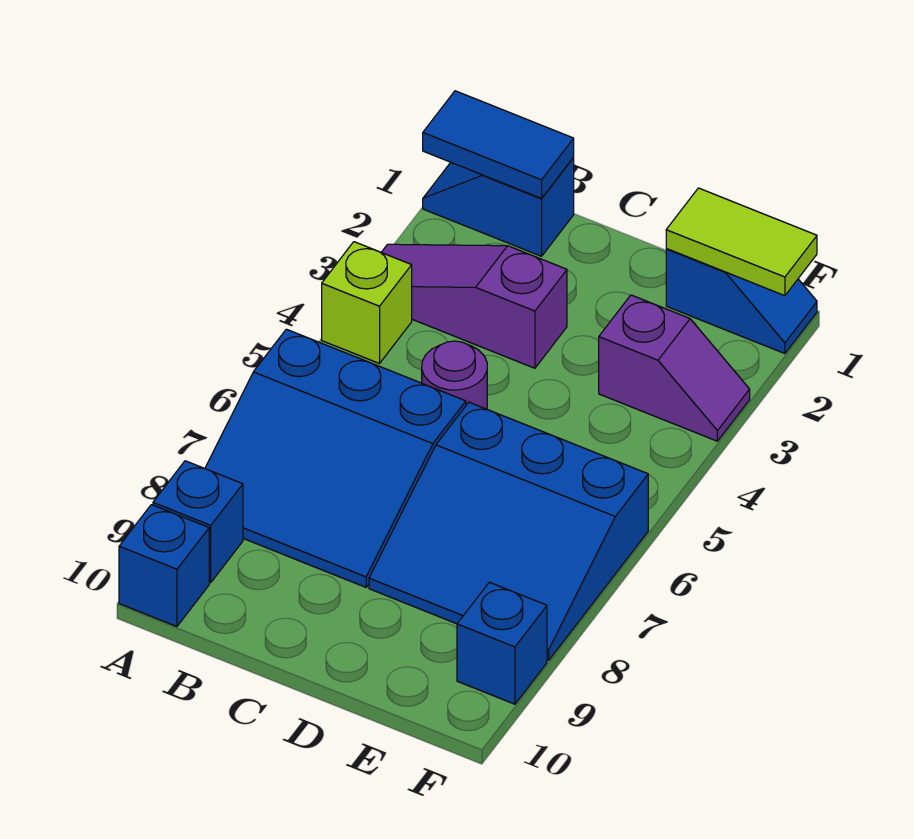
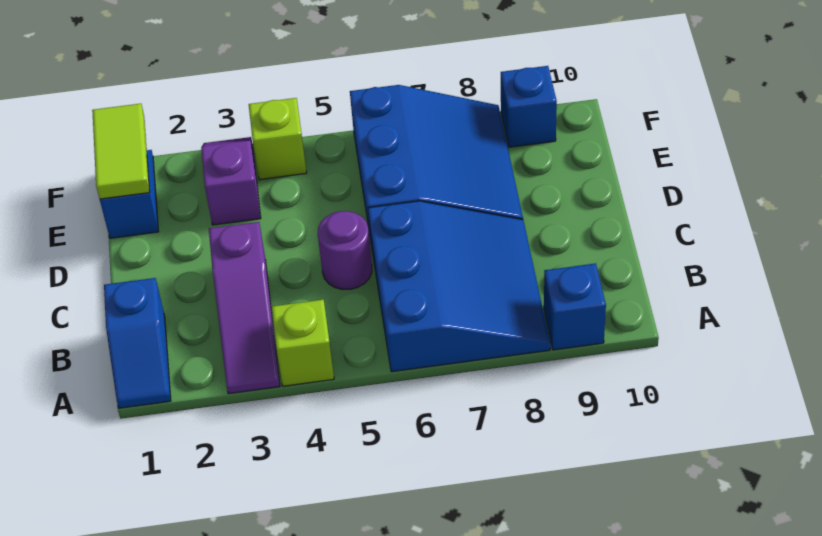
blue 1x2 tile [423,91,574,198] -> none
blue 1x1 brick [119,505,209,626] -> none
none -> lime 1x1 brick [249,98,307,180]

